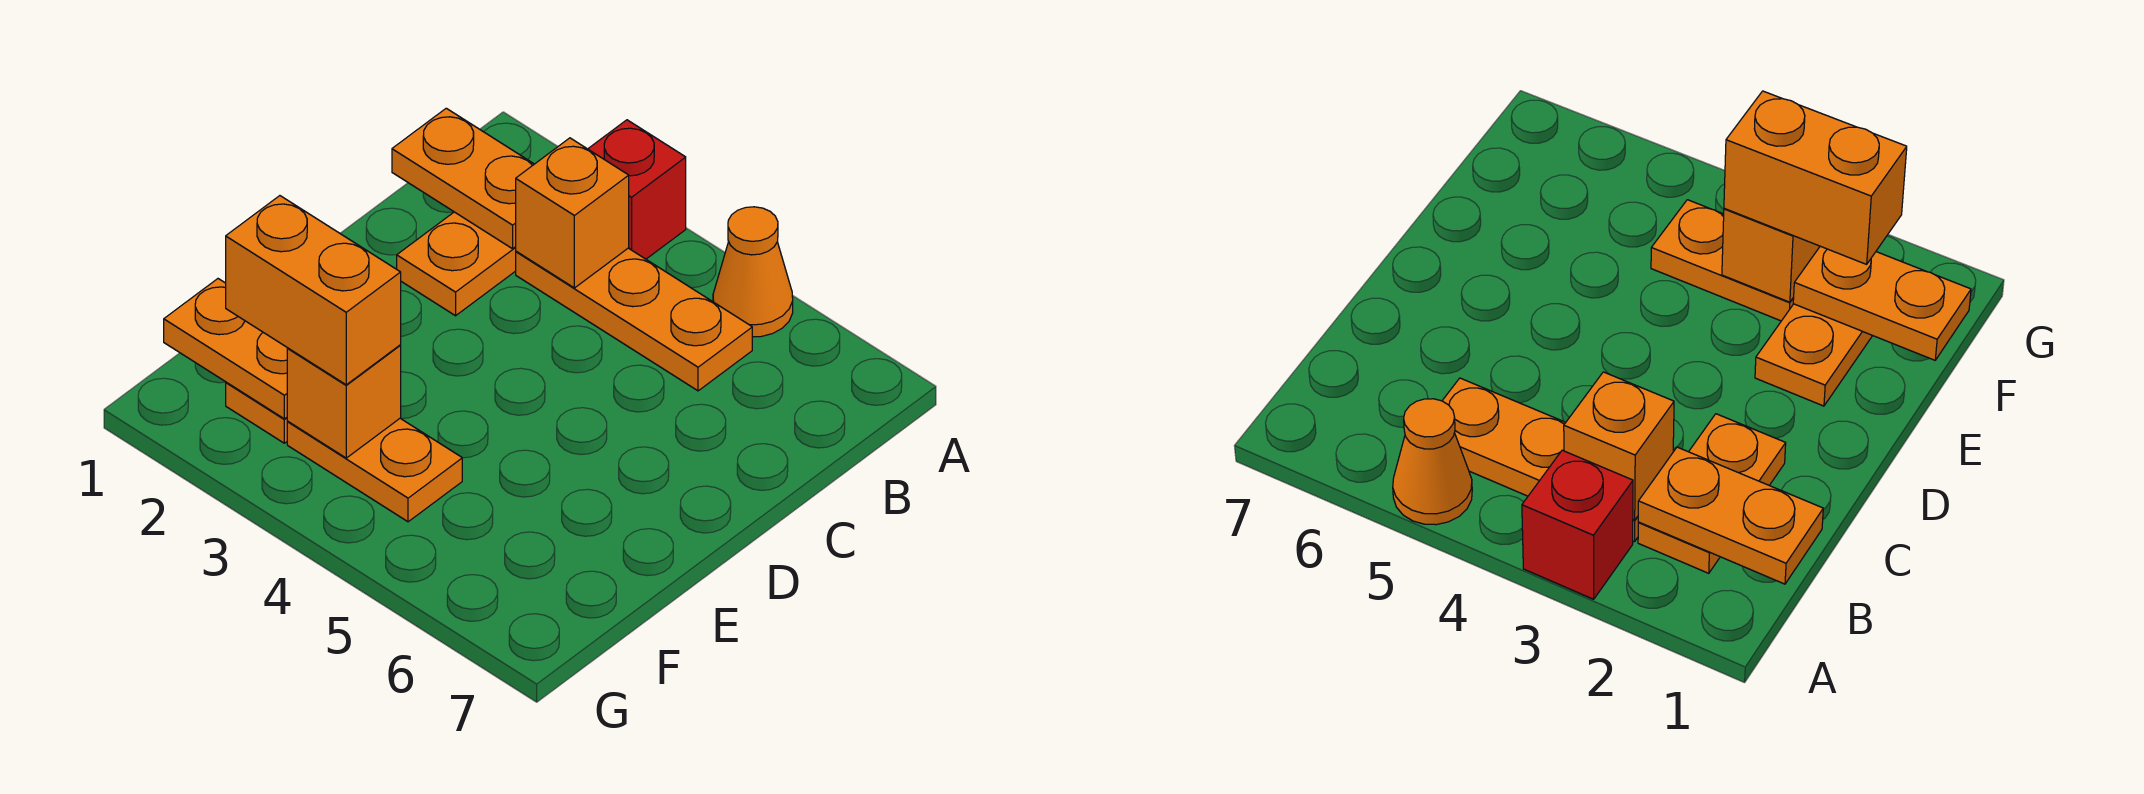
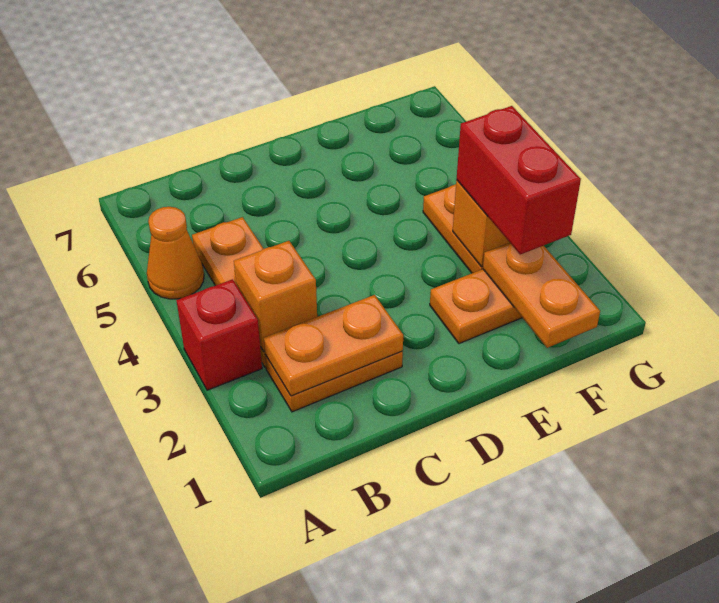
orange 1x2 plate [392,108,534,249] -> orange 1x2 plate turned to [264,295,403,396]
orange 1x2 brick [226,196,401,385] -> red 1x2 brick [457,106,581,255]

